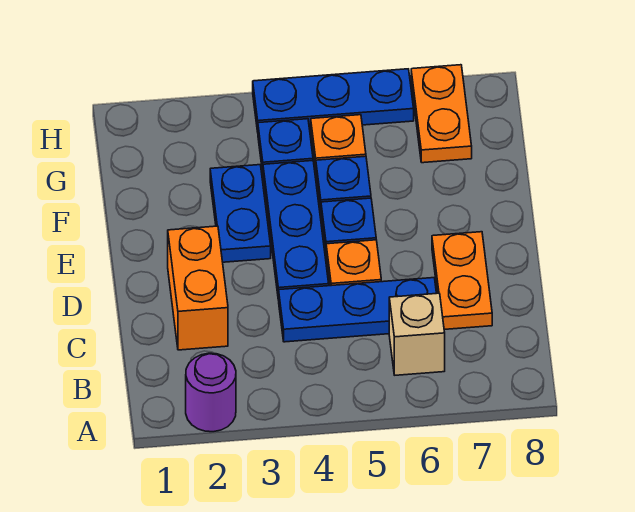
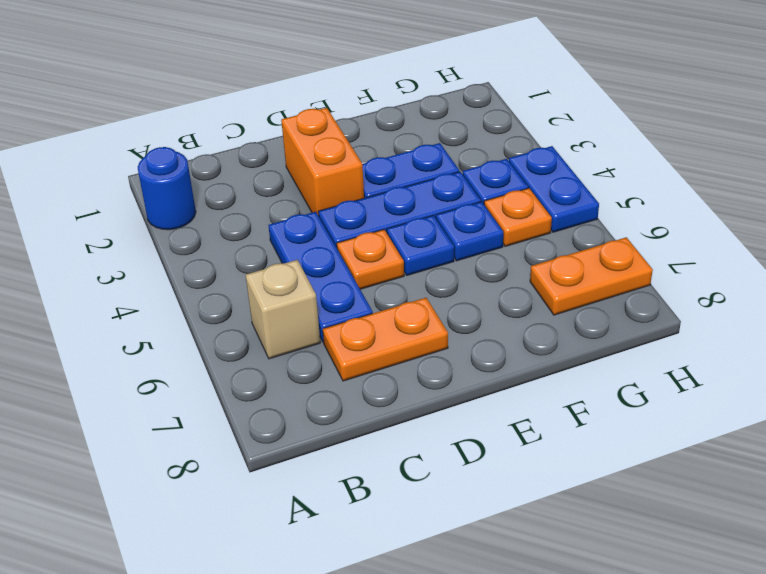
purple 1x1 round brick [186,353,236,432] -> blue 1x1 round brick [138,147,196,230]
orange 1x2 brick [168,226,228,350] -> orange 1x2 brick turned to [281,108,364,216]
blue 1x3 plate [253,69,414,132] -> blue 1x2 plate [509,146,599,232]

